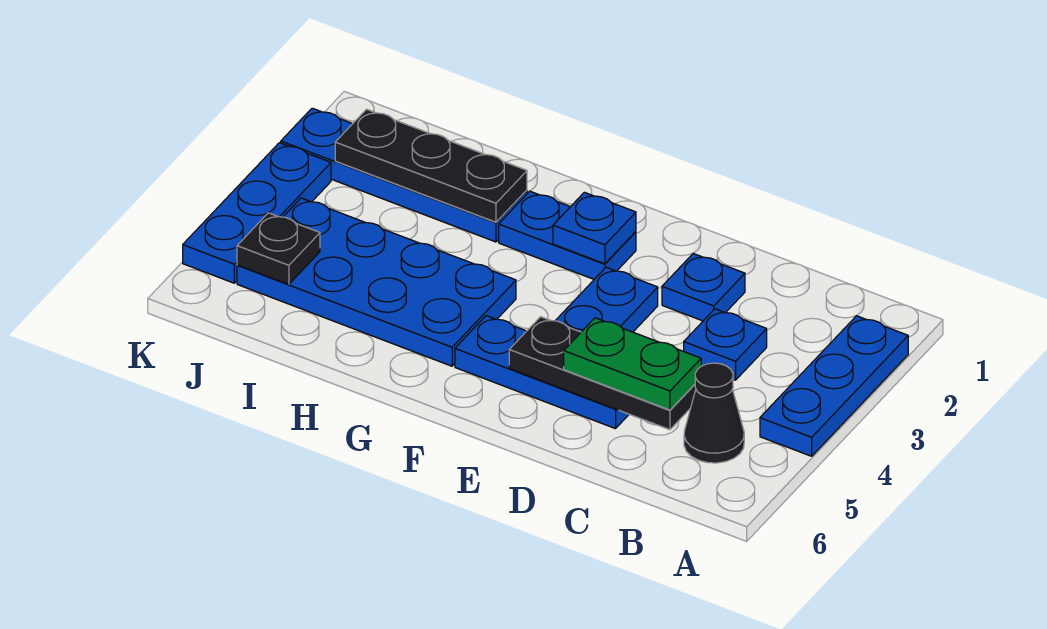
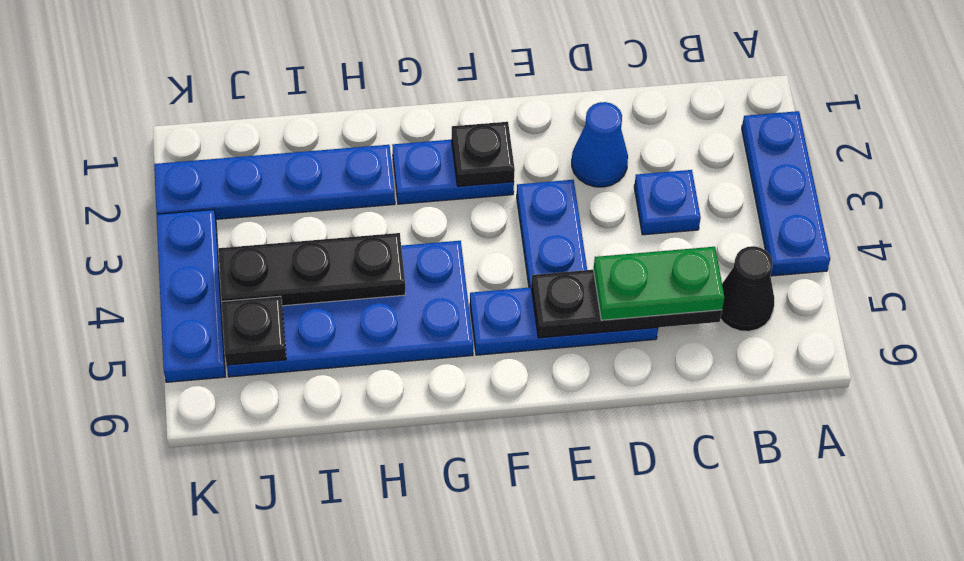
blue 1x1 plate [662,254,745,321] -> blue 1x1 cone [572,102,628,187]
blue 1x1 plate [553,192,636,264] -> black 1x1 plate [452,122,515,186]
black 1x3 plate [335,109,527,222] -> black 1x3 plate moved to [218,233,405,306]

